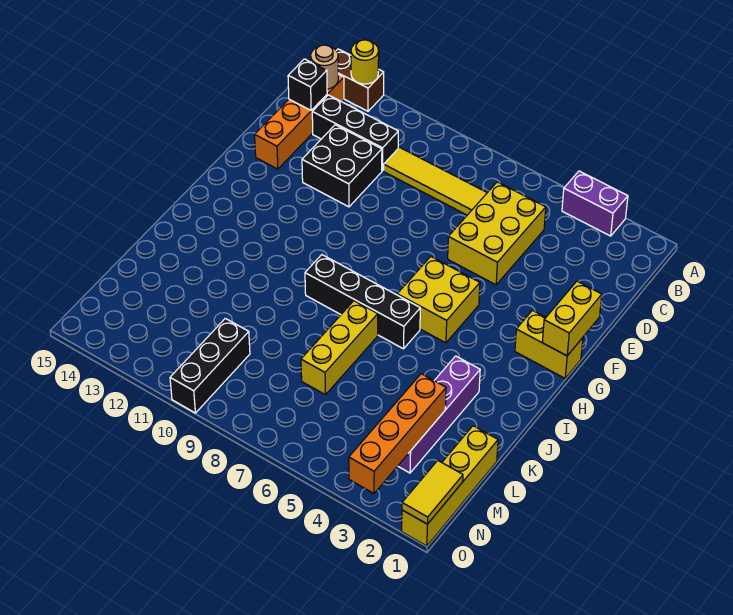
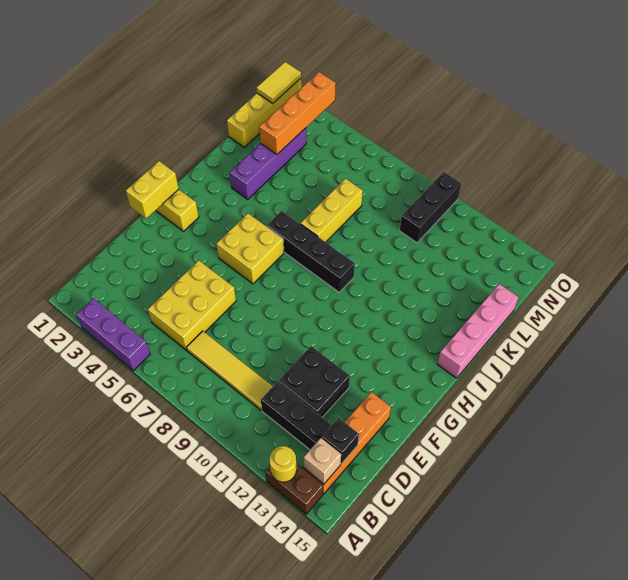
purple 1x2 brick [562,171,628,236] -> purple 1x3 brick [76,299,150,371]
tan 1x1 round brick [311,45,338,89] -> tan 1x1 brick [304,438,341,484]
none -> pink 1x4 brick [437,284,518,378]

